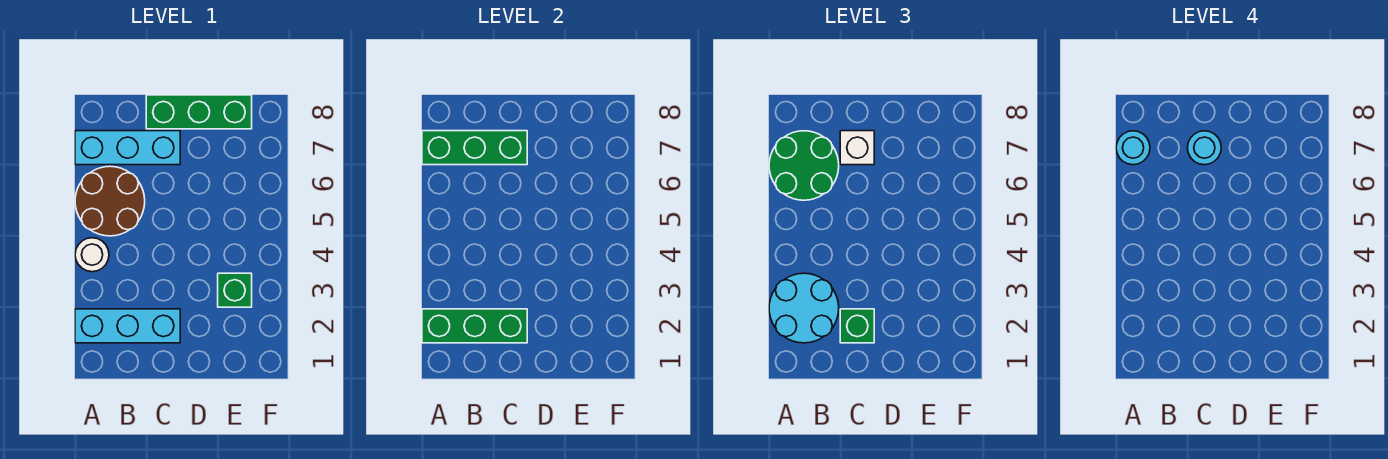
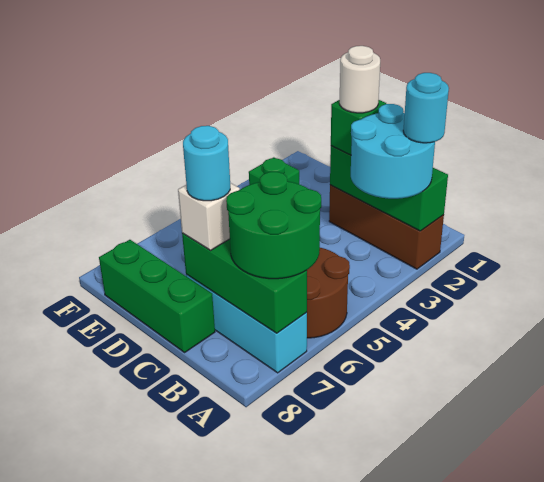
cyan 1x3 brick [75,309,180,343] -> brown 1x3 brick [329,185,444,269]
white 1x1 round brick [75,238,109,272] -> white 1x1 round brick moved to [340,46,380,113]
cyan 1x1 round brick [1116,131,1150,165] -> cyan 1x1 round brick moved to [403,73,449,143]

